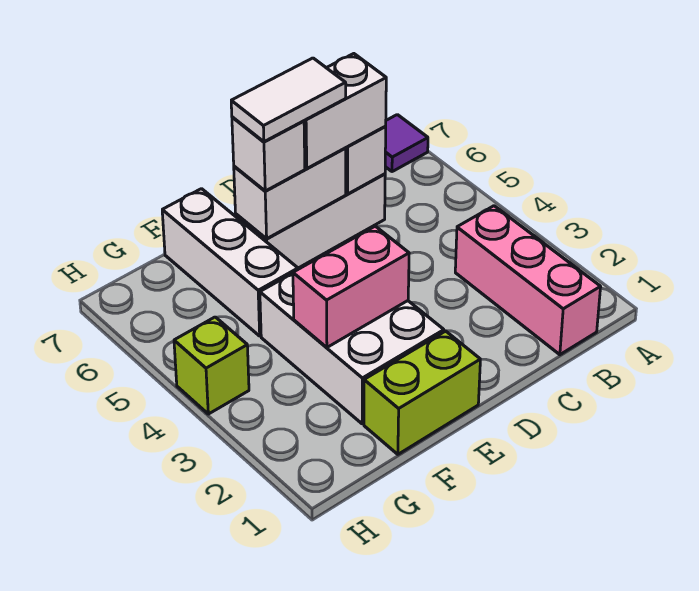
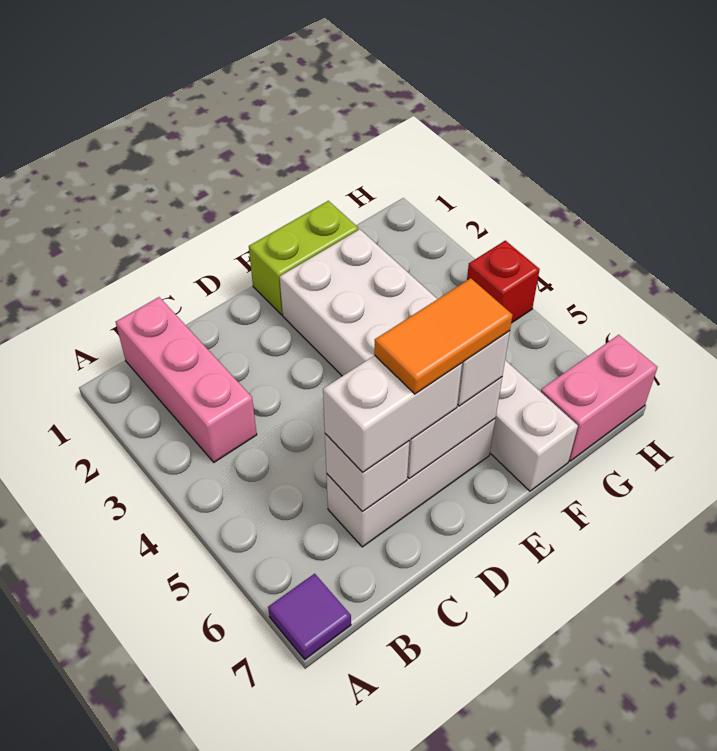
white 1x2 tile [231,58,346,142] -> orange 1x2 tile [374,278,512,394]
pink 1x2 brick [293,226,409,347] -> pink 1x2 brick moved to [541,335,657,461]
lime 1x1 brick [174,317,249,414] -> red 1x1 brick [467,241,540,323]

